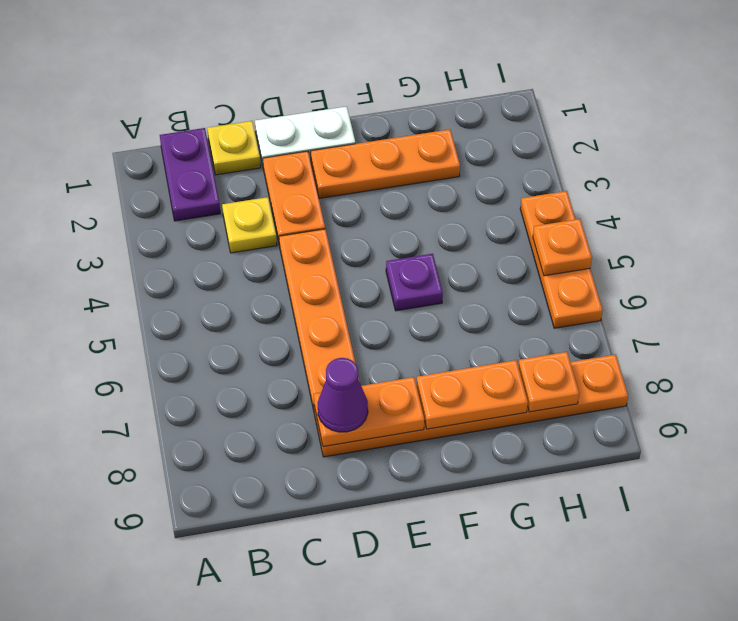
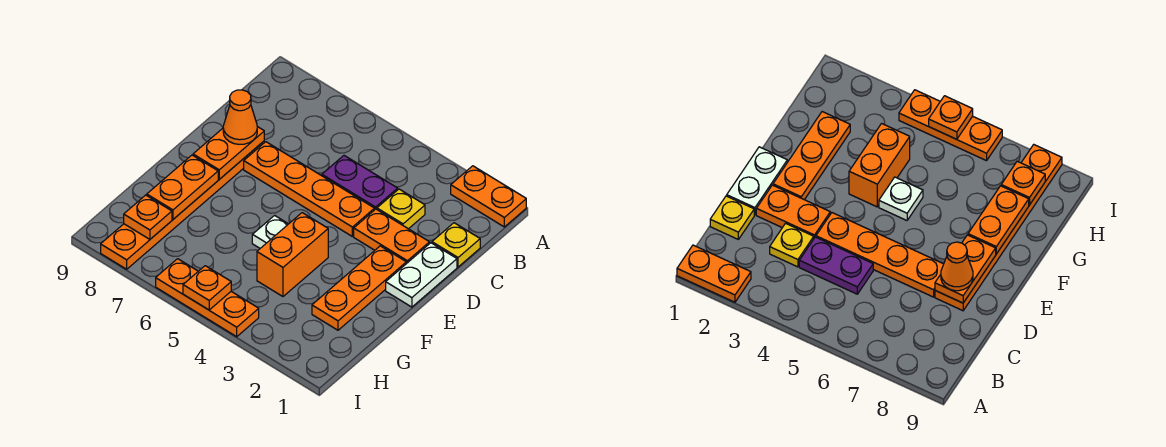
none -> orange 1x2 plate [451,166,526,227]
purple 1x2 plate [160,128,220,221] -> purple 1x2 plate moved to [322,156,398,209]
purple 1x1 cone [318,358,368,432] -> orange 1x1 cone [223,90,257,144]
none -> orange 1x2 brick [257,213,328,296]
purple 1x1 plate [386,254,443,311] -> white 1x1 plate [252,215,288,248]

